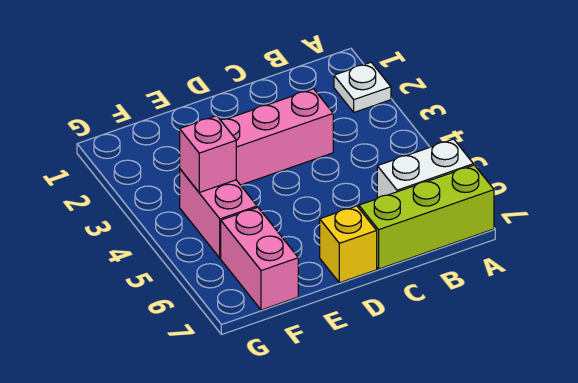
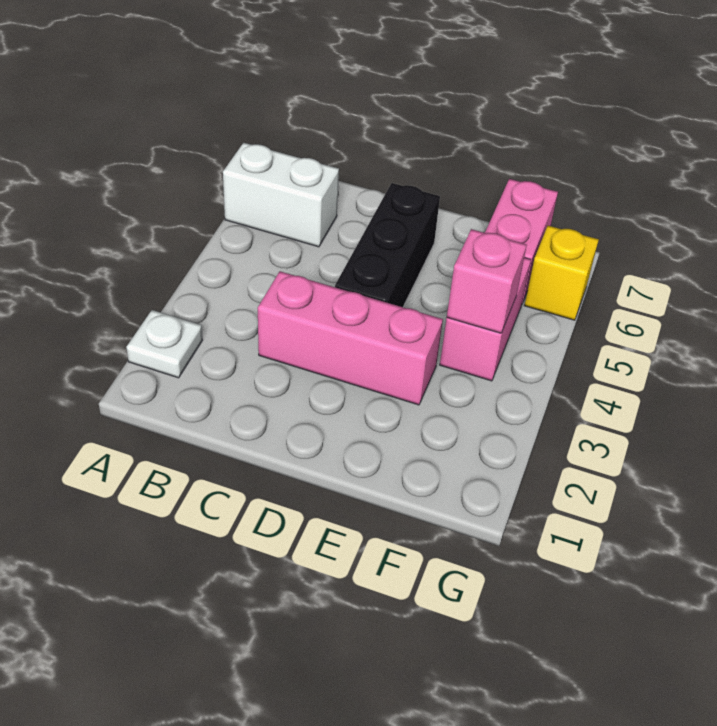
lime 1x3 brick [359,165,494,269] -> none
none -> black 1x3 brick [335,183,440,307]
yellow 1x1 brick [320,206,377,283] -> yellow 1x1 brick moved to [524,226,599,320]

